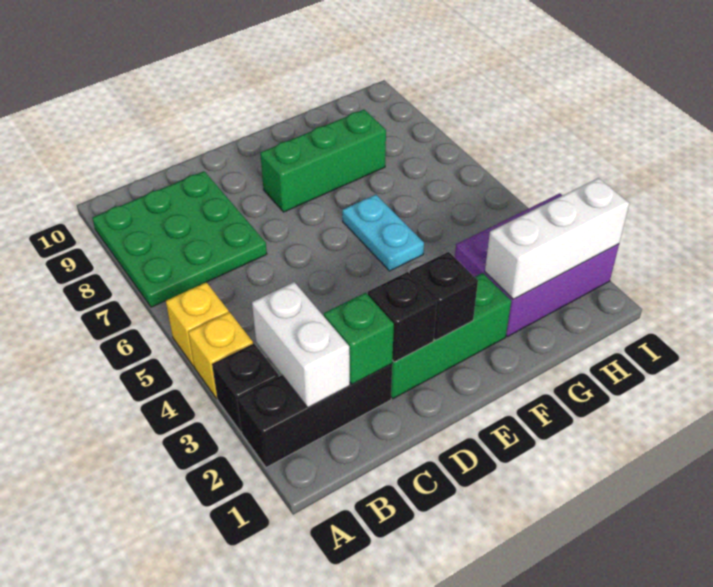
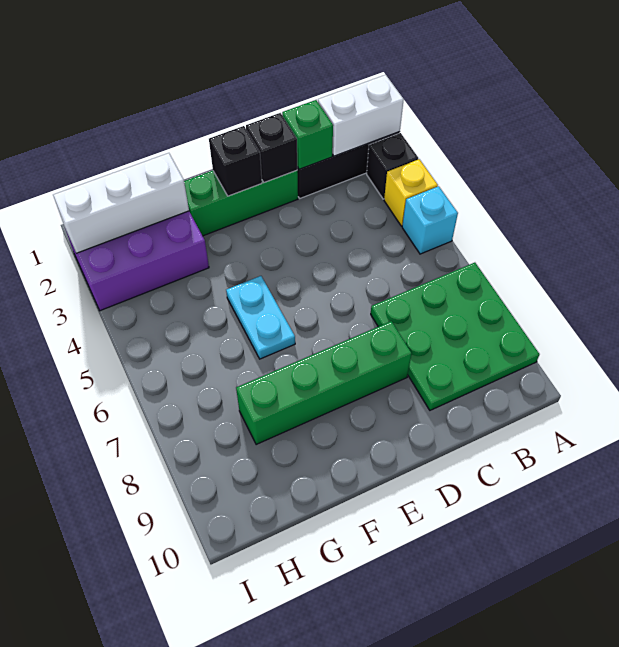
yellow 1x1 brick [166,282,229,366] -> cyan 1x1 brick [402,186,458,254]
white 1x2 brick [252,282,350,408] -> white 1x2 brick turned to [318,75,404,156]
green 1x3 brick [260,110,386,212] -> green 1x4 brick [236,321,412,445]

